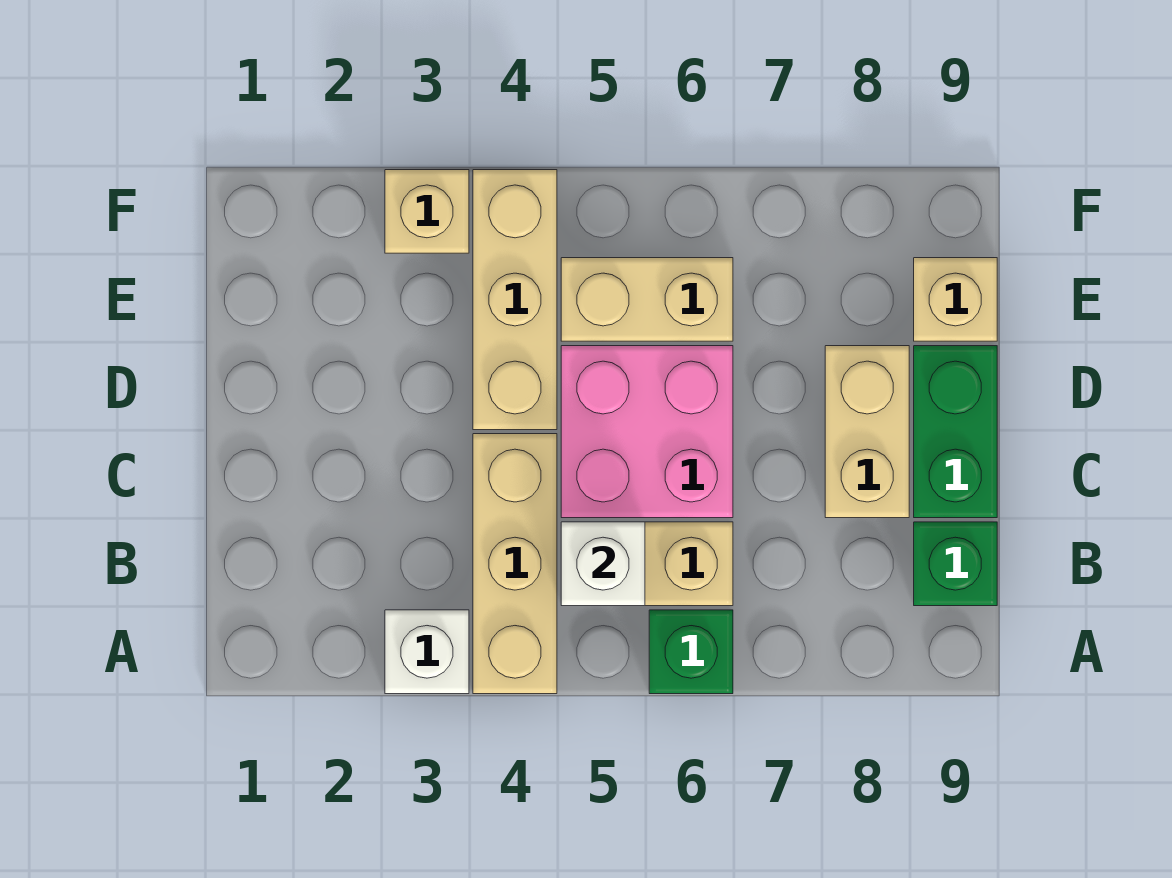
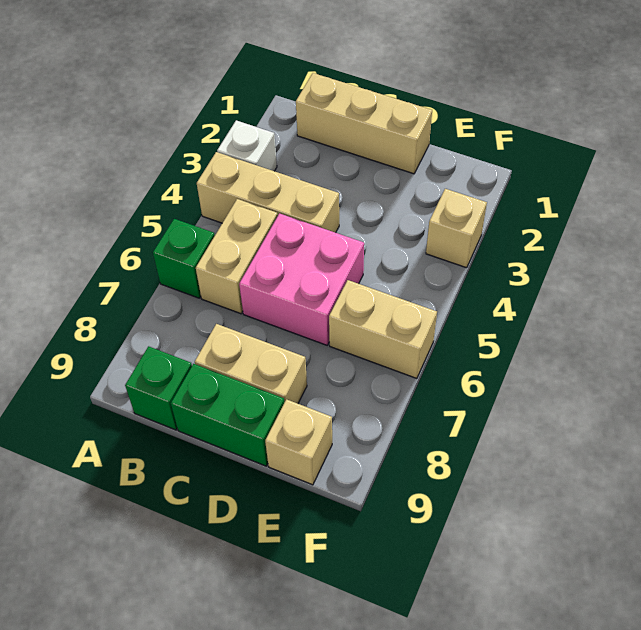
white 1x1 brick [561,522,645,606] -> none
tan 1x3 brick [473,170,557,430] -> tan 1x3 brick moved to [296,73,432,174]
tan 1x2 brick [561,258,733,341] -> tan 1x2 brick turned to [329,280,437,379]

